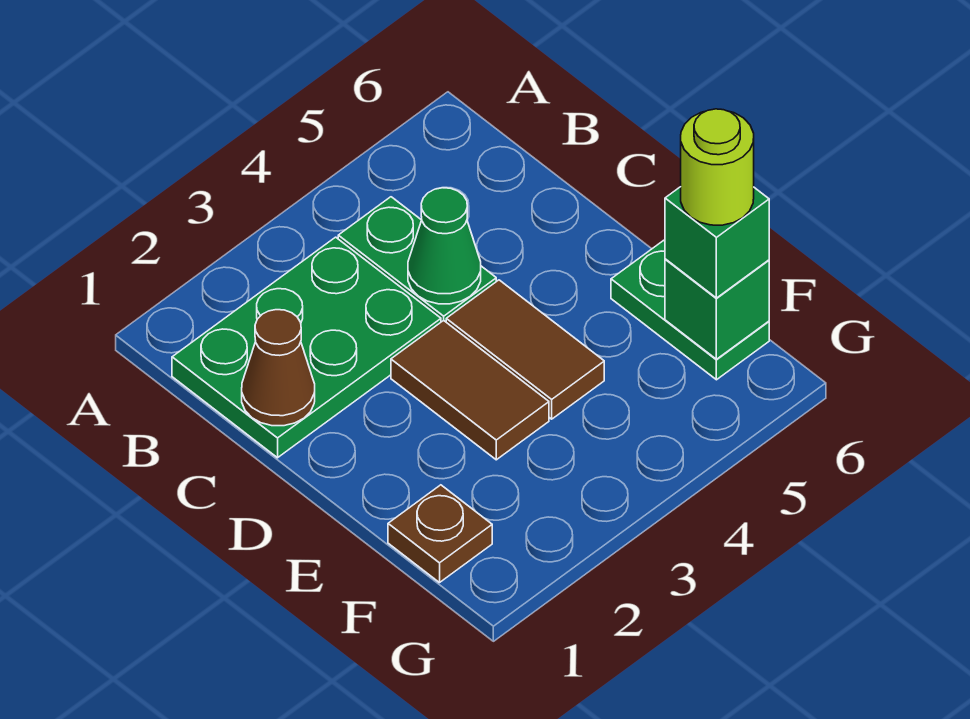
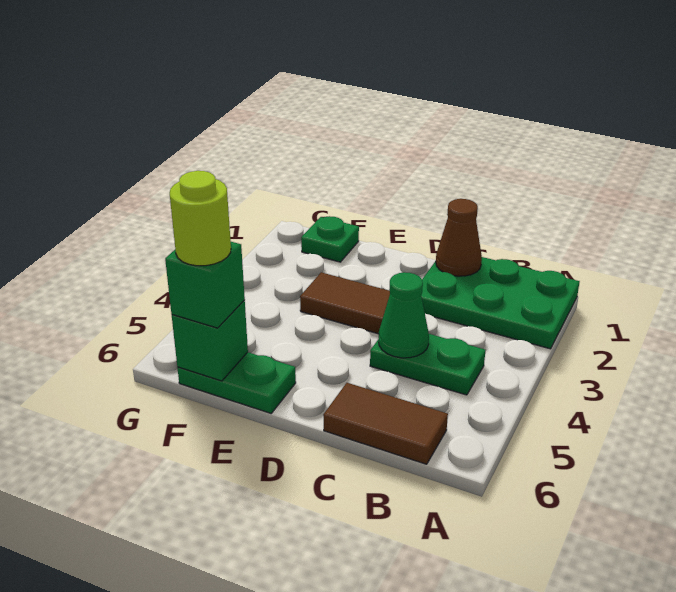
green 2x3 plate [172,237,441,458] -> green 2x3 plate turned to [421,257,580,349]
brown 1x2 tile [446,280,604,419] -> brown 1x2 tile moved to [323,383,448,464]
brown 1x1 plate [388,485,492,583] -> green 1x1 plate [301,216,359,262]

